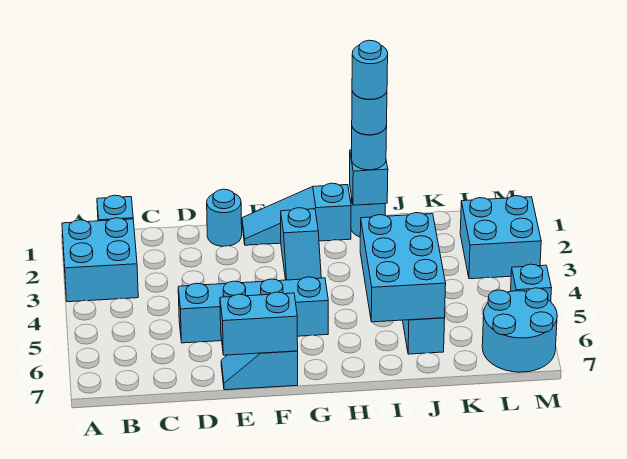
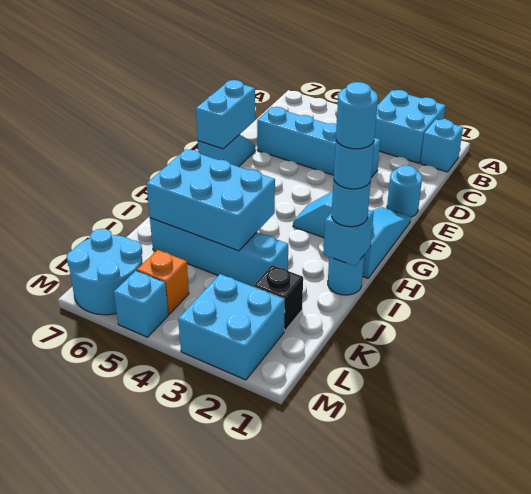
cyan 1x4 brick [178,277,328,343] -> cyan 1x4 brick turned to [257,107,380,178]
none -> black 1x1 brick [254,265,303,331]
none -> orange 1x1 brick [137,250,189,314]

